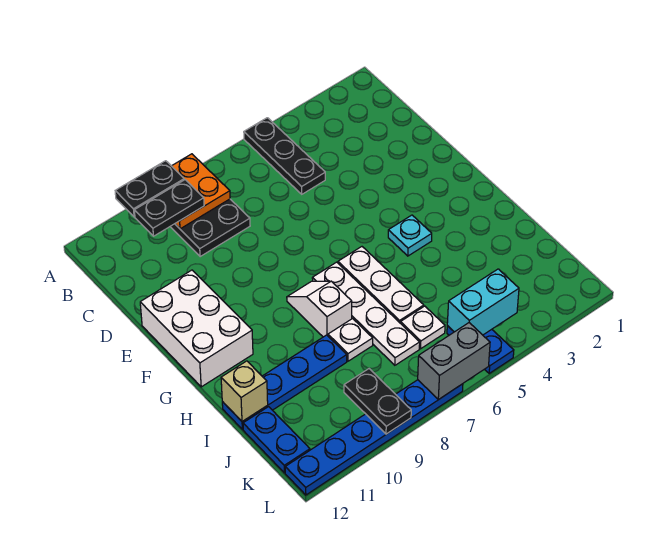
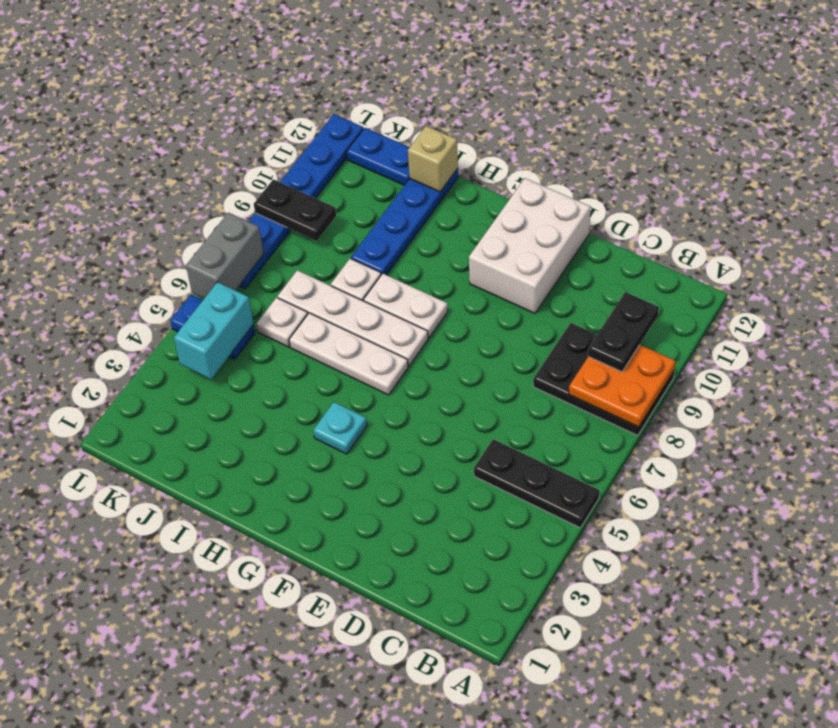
black 1x2 plate [115,161,184,217] -> none
white 2x3 brick [140,270,253,387] -> white 2x3 brick turned to [469,178,591,313]
white 1x2 slope [287,281,352,337] -> white 1x2 plate [363,273,448,338]

